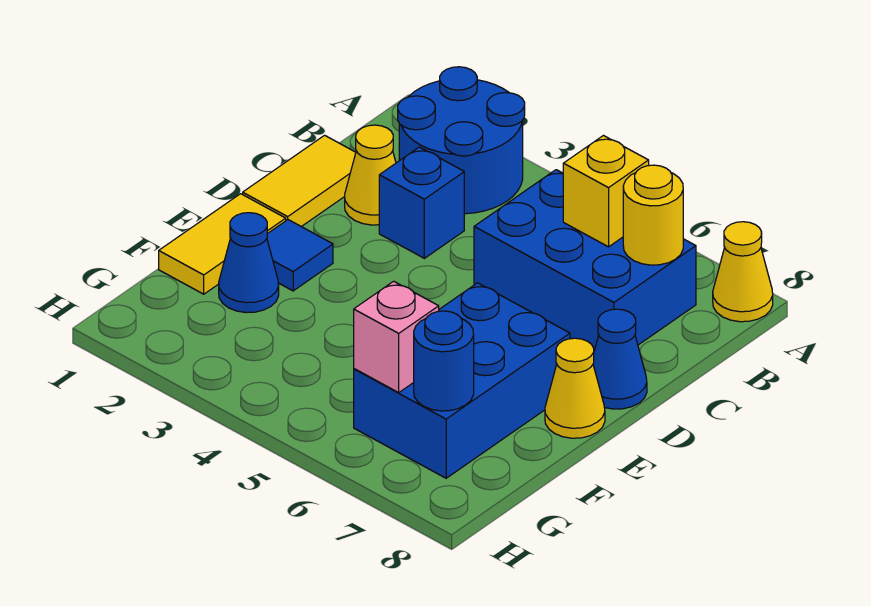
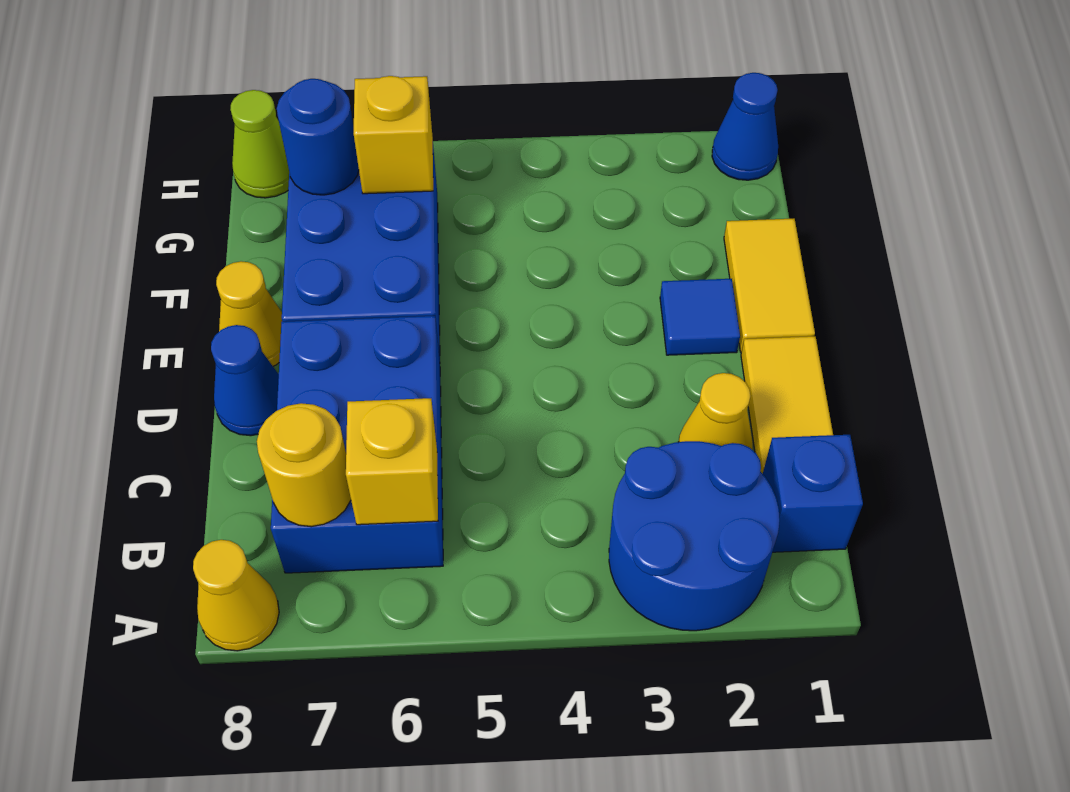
blue 2x3 brick [474,170,696,350] -> blue 2x3 brick turned to [271,316,443,573]
blue 1x1 brick [379,147,464,258] -> blue 1x1 brick moved to [763,435,863,552]
blue 1x1 cone [219,213,279,313] -> blue 1x1 cone moved to [712,73,778,180]
pink 1x1 brick [354,281,439,392] -> yellow 1x1 brick [354,76,433,194]
none -> lime 1x1 cone [230,90,289,198]

